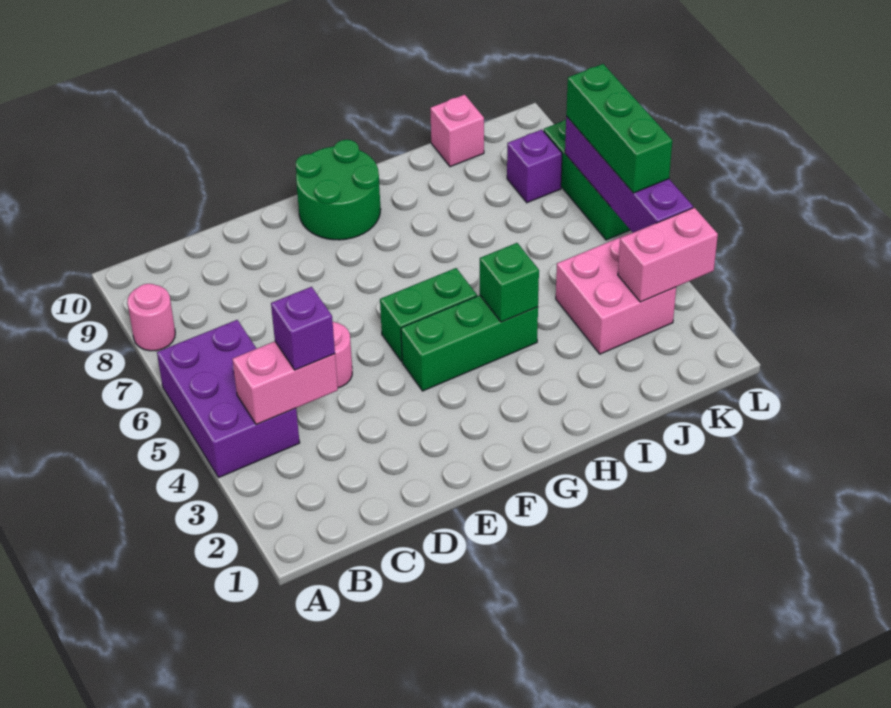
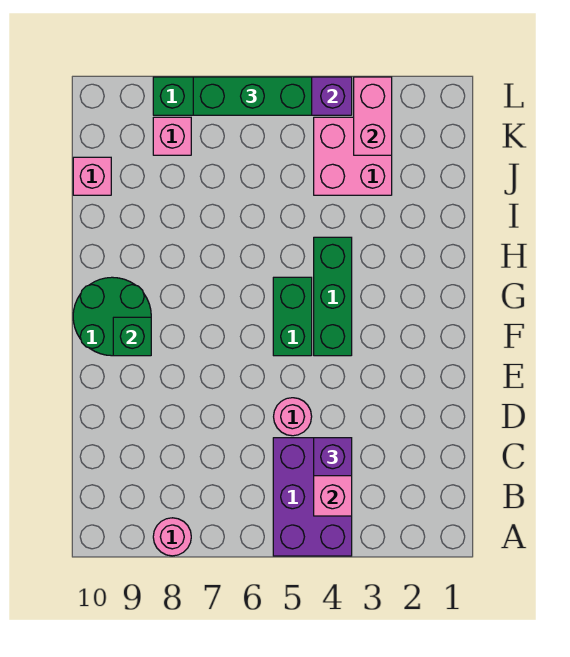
purple 2x3 brick [157,320,300,478] -> purple 2x3 brick turned to [273,438,352,556]
green 1x1 brick [480,243,539,322] -> green 1x1 brick moved to [113,317,151,356]
purple 1x1 brick [507,130,562,203] -> pink 1x1 brick [153,117,191,155]

